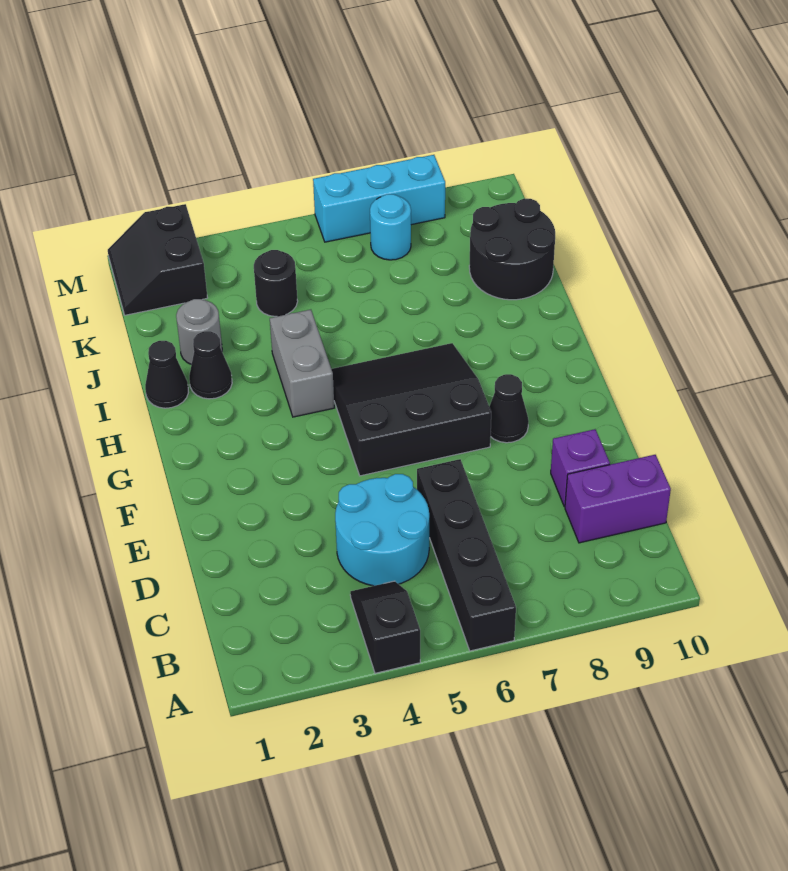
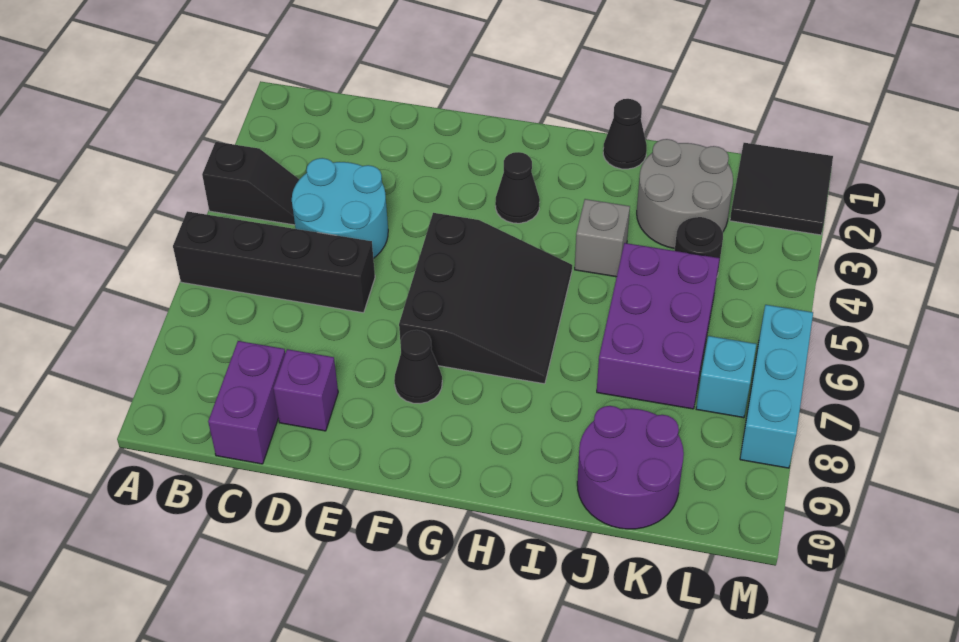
grey 1x2 brick [270,310,334,417] -> grey 1x1 brick [575,199,630,277]
black 1x1 cone [189,331,232,399] -> black 1x1 cone moved to [495,152,540,223]
grey 1x1 round brick [176,299,222,364] -> grey 2x2 round brick [637,139,733,249]
none -> purple 2x3 brick [597,243,719,409]
black 2x2 round brick [469,199,555,300] -> purple 2x2 round brick [577,406,684,529]
black 2x2 slope [108,204,207,315] -> black 2x2 tile [730,143,833,235]
cyan 1x1 round brick [370,194,411,260] -> cyan 1x1 brick [696,336,756,418]

